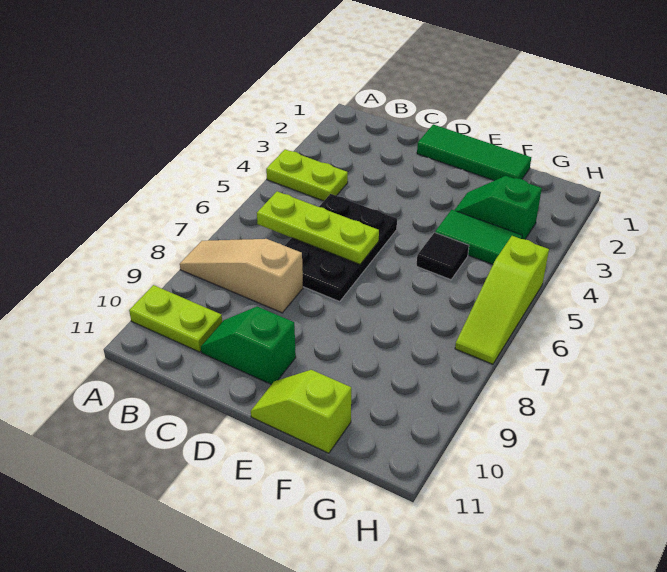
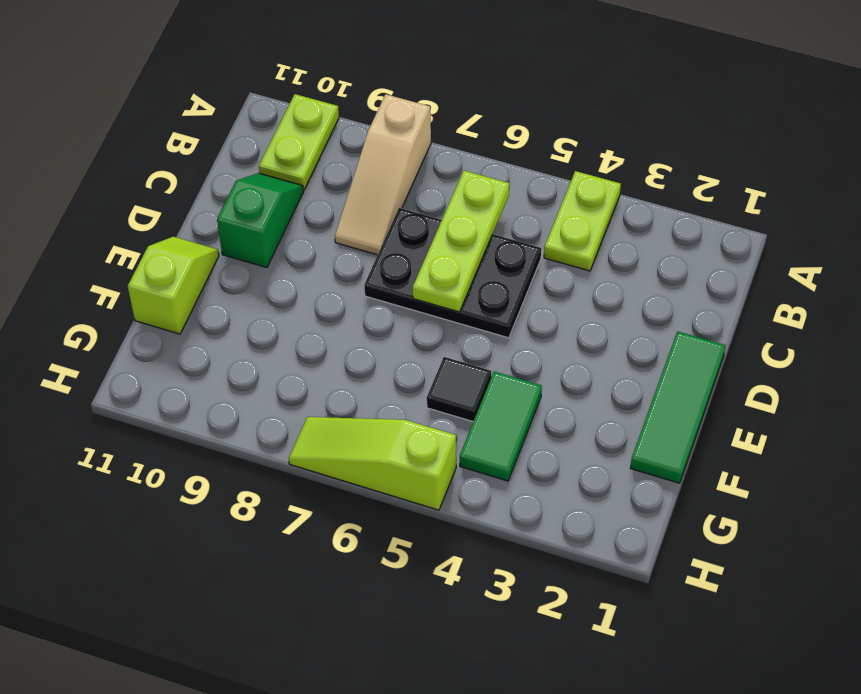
tan 1x3 slope [180,239,303,313] -> tan 1x3 slope turned to [335,94,431,255]
green 1x2 slope [454,176,542,239] -> none

